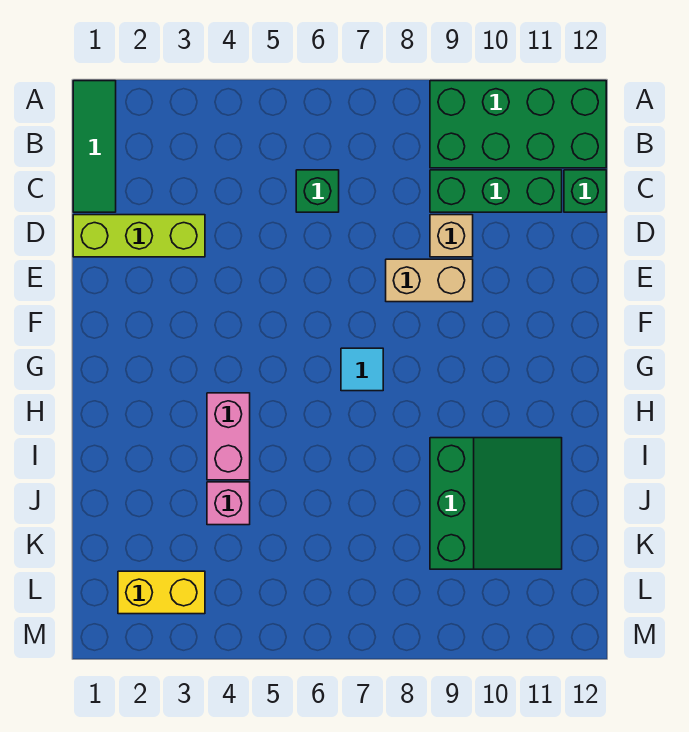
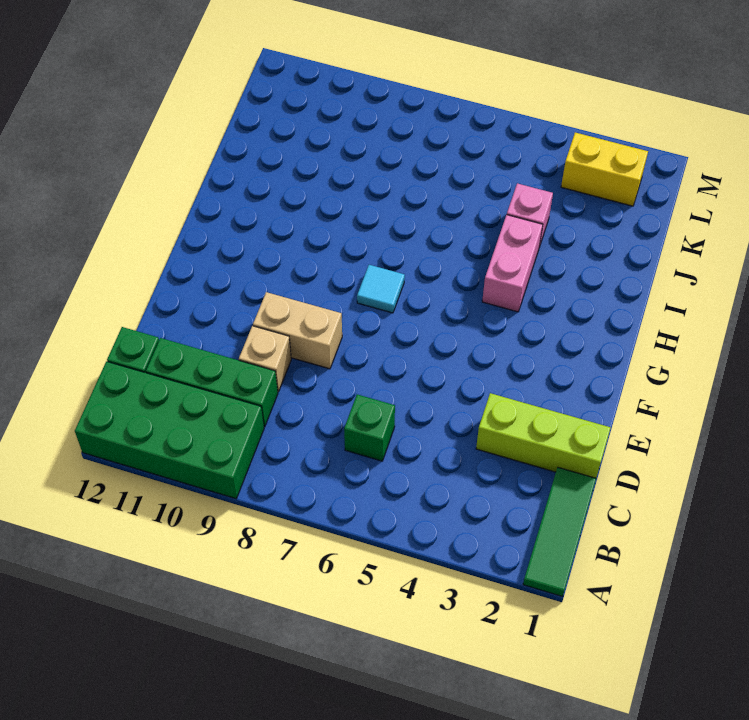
green 3x3 slope [430,438,562,569] -> none

